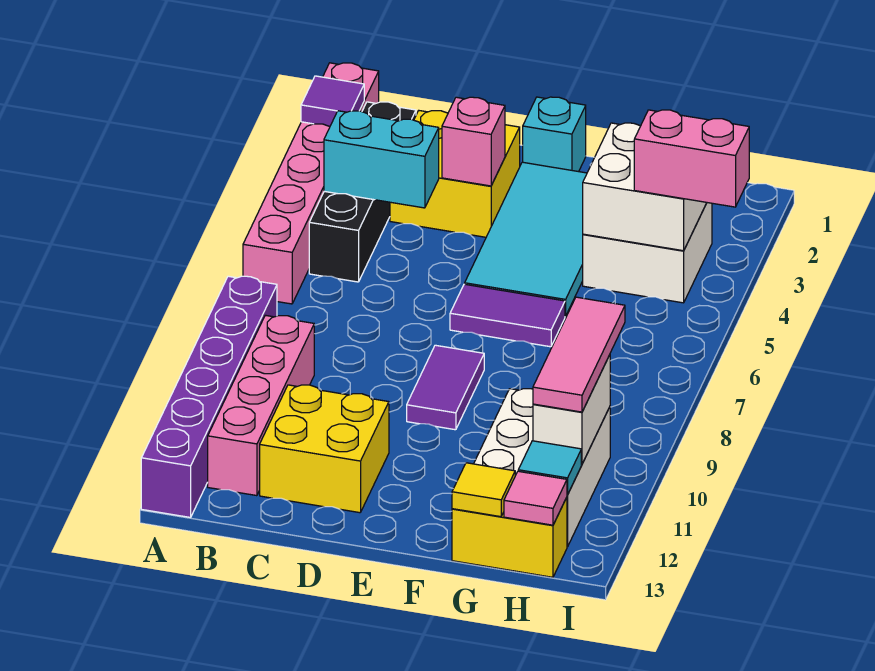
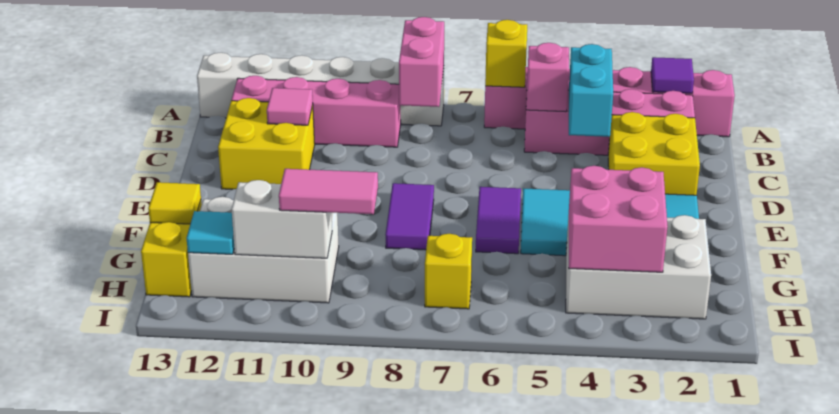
none -> yellow 1x1 brick [485,20,527,87]
purple 1x6 brick [141,276,277,517] -> white 1x6 brick [197,53,444,126]
black 1x4 brick [309,102,416,282] -> pink 1x4 brick [524,89,695,155]
pink 1x1 brick [442,97,505,186] -> pink 1x1 brick moved to [526,43,569,112]
cyan 1x1 brick [523,97,586,172] -> none
purple 1x2 tile [407,345,484,430] -> purple 1x2 tile turned to [385,183,434,250]
white 2x2 brick [583,203,712,303] -> white 2x3 brick [566,215,711,319]
white 2x2 brick [583,123,707,251] -> pink 2x2 brick [569,166,668,272]
pink 1x2 brick [634,110,749,207] -> pink 1x2 brick moved to [399,17,444,107]
none -> yellow 1x1 brick [425,234,472,309]
pink 1x3 tile [533,297,625,412] -> pink 1x2 tile [279,169,378,214]
pink 1x1 tile [504,471,567,525] -> pink 1x1 tile moved to [267,88,313,125]

